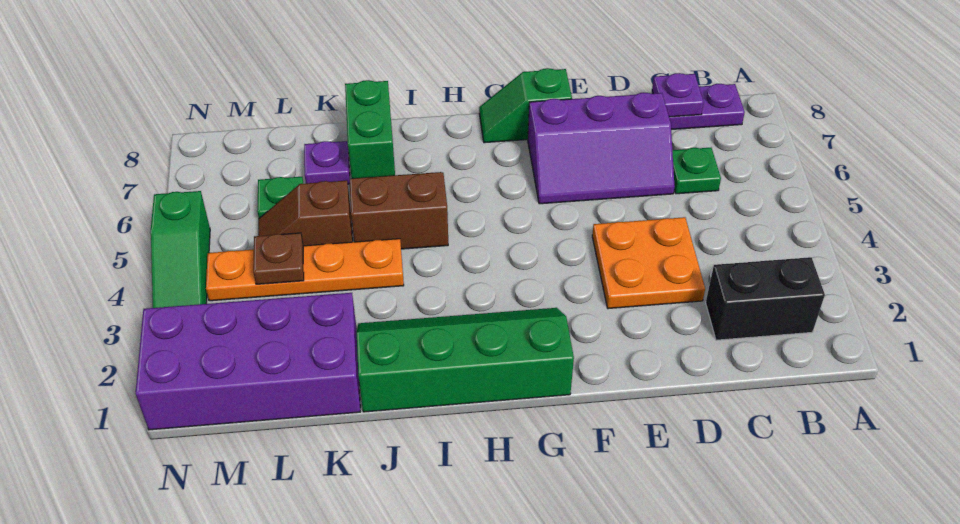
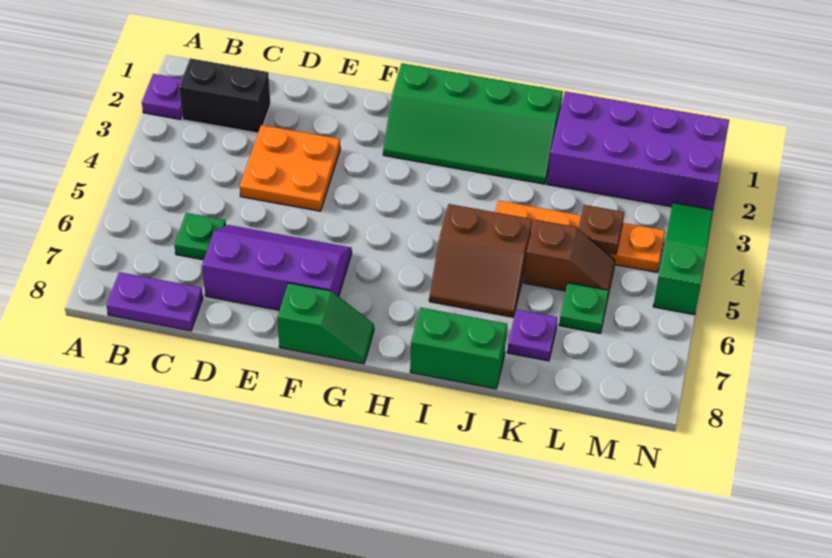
purple 1x1 plate [652,73,704,117] -> purple 1x1 plate moved to [142,74,182,119]
green 1x2 brick [345,80,395,178] -> green 1x2 brick turned to [410,308,507,389]

